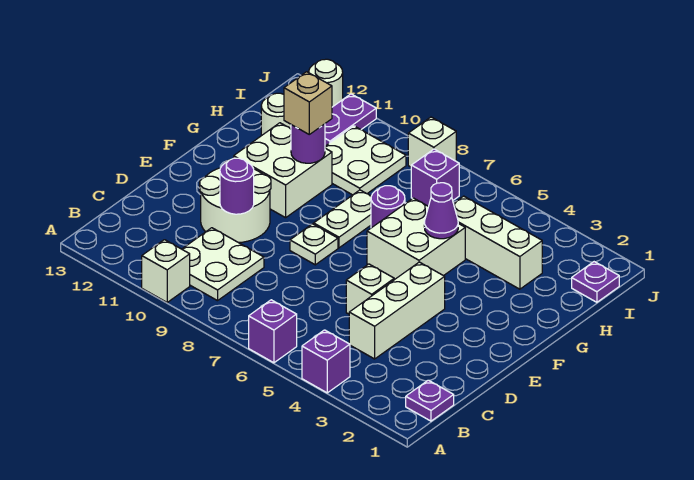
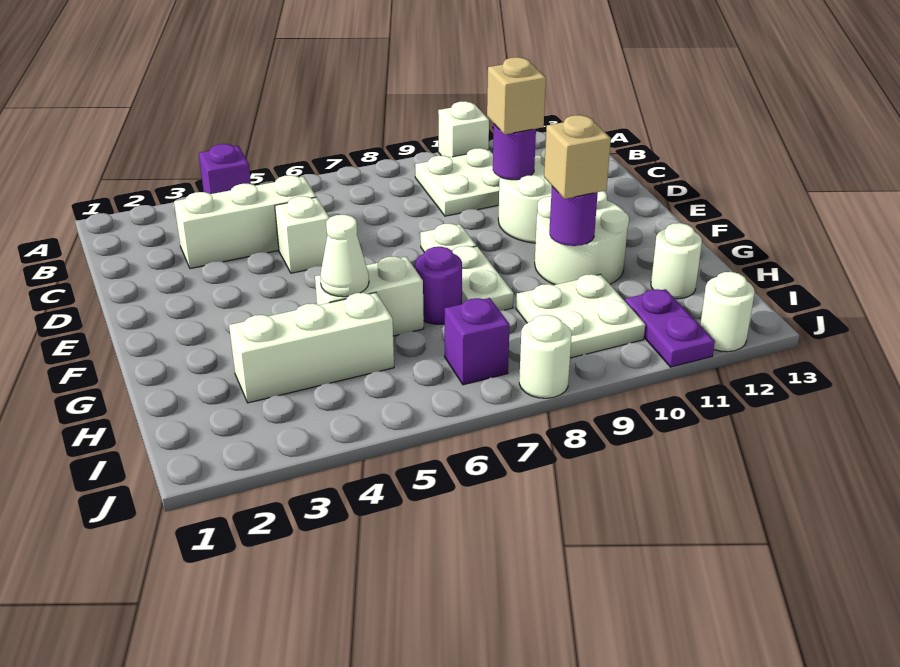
purple 1x1 brick [249,300,297,363] -> none
purple 1x1 plate [406,380,454,421] -> none
white 1x3 brick [349,262,445,359] -> white 1x3 brick turned to [174,175,316,269]
none -> tan 1x1 brick [487,57,546,135]
white 2x2 brick [367,198,465,279] -> white 1x2 brick [315,256,424,336]
white 2x2 brick [234,123,332,218] -> white 2x2 round brick [535,191,629,285]
purple 1x1 cone [424,183,458,239] -> white 1x1 cone [320,215,369,297]
purple 1x1 plate [572,262,619,302] -> none
white 1x1 brick [408,117,456,167] -> white 1x1 round brick [519,315,572,398]

